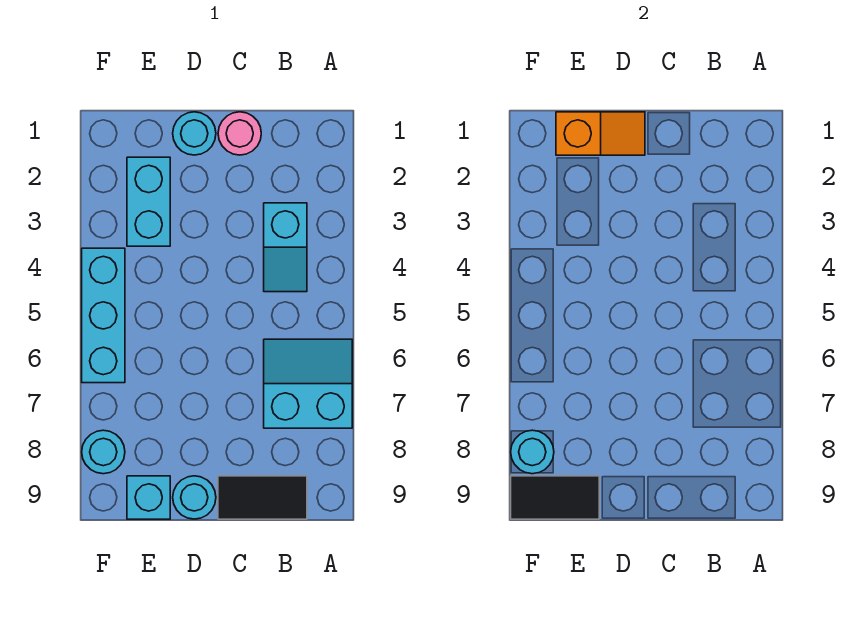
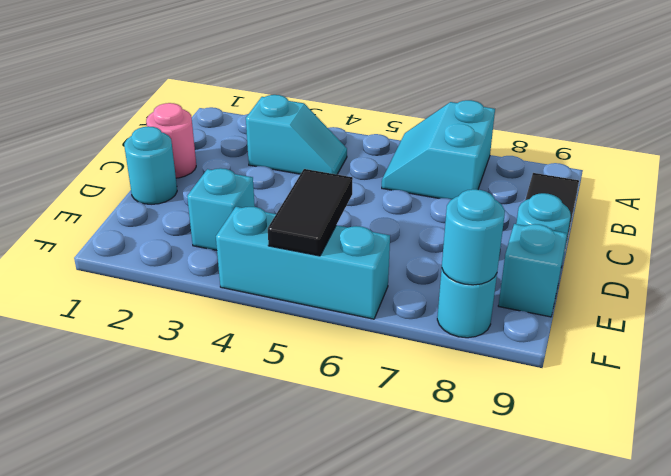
orange 1x2 slope [556,112,645,155] -> none
cyan 1x2 brick [127,157,170,246] -> cyan 1x1 brick [187,168,255,251]
black 1x2 tile [511,476,599,519] -> black 1x2 tile moved to [268,169,353,256]

